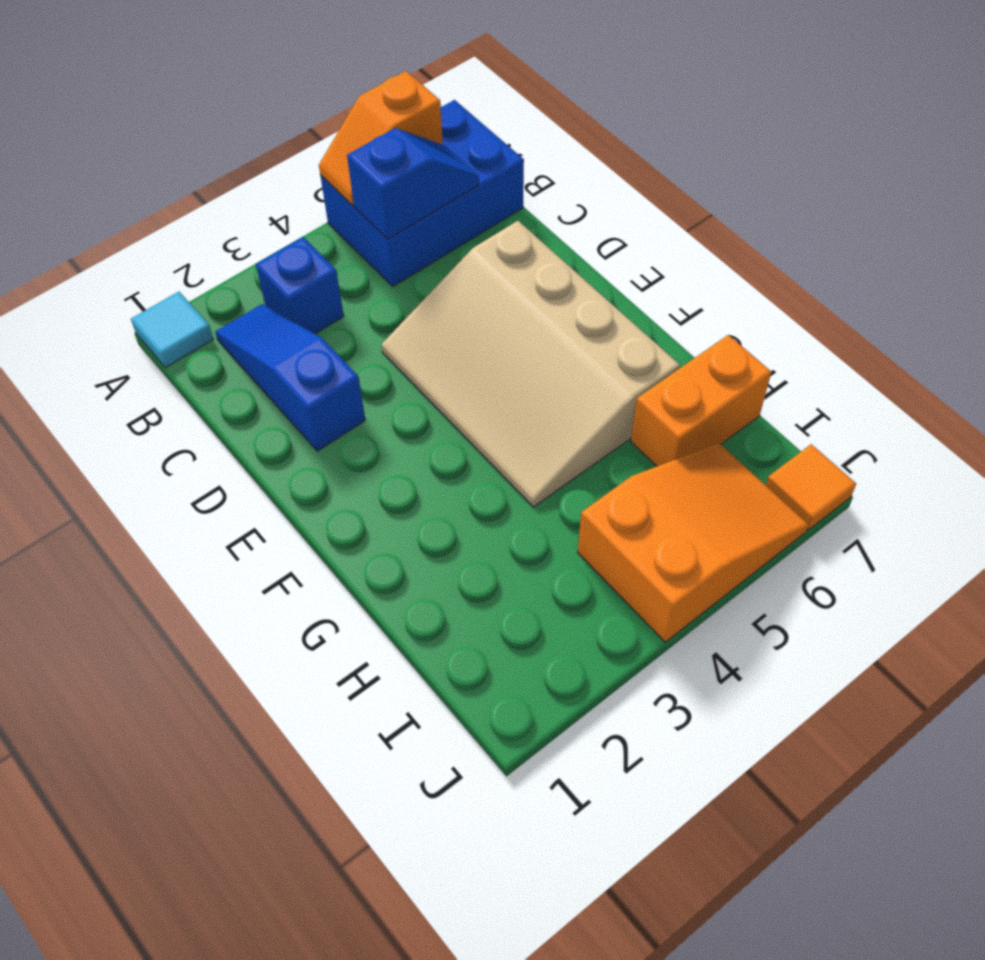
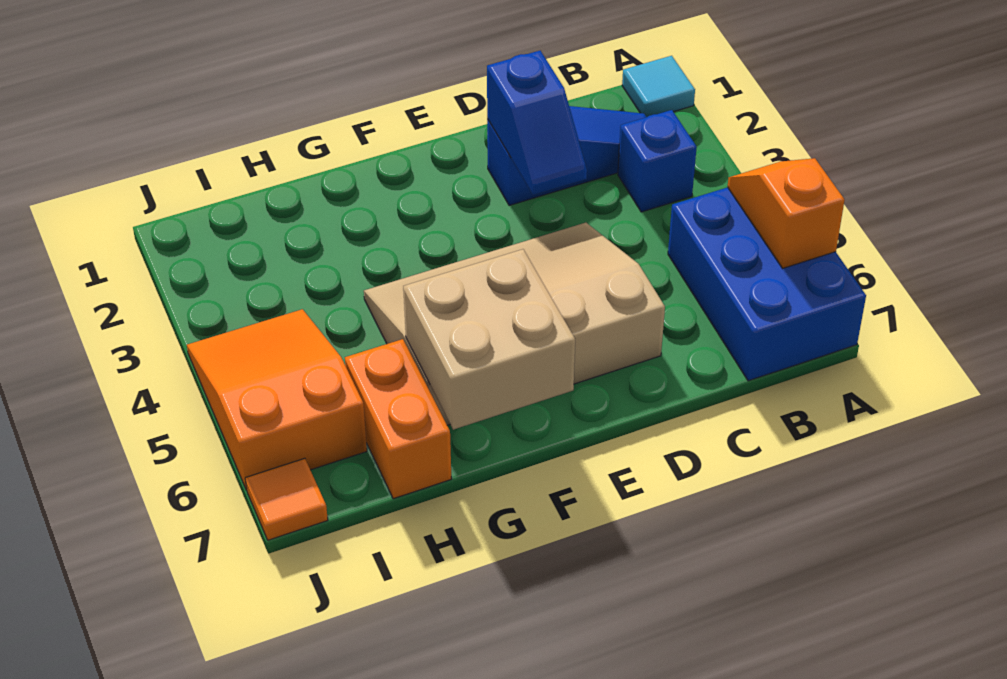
blue 1x2 slope [347,128,479,239] -> blue 1x2 slope moved to [487,51,587,195]
none -> tan 2x2 brick [403,249,575,430]
orange 2x3 slope [578,443,809,642] -> orange 2x3 slope turned to [187,309,367,490]

